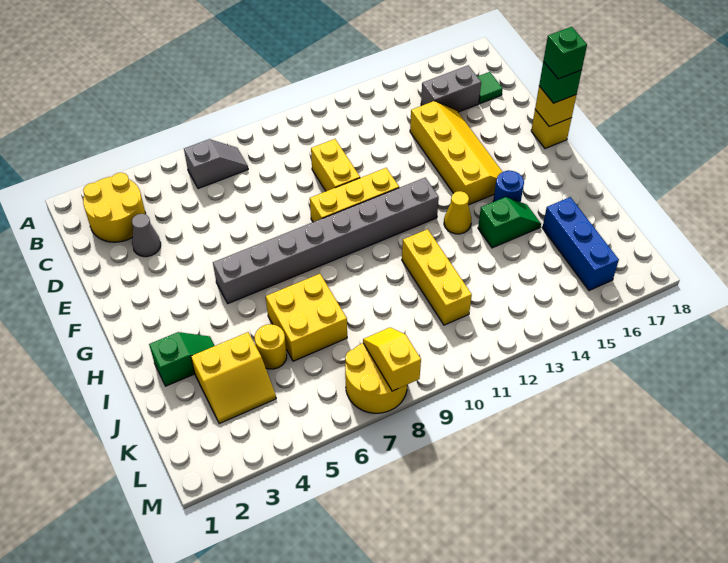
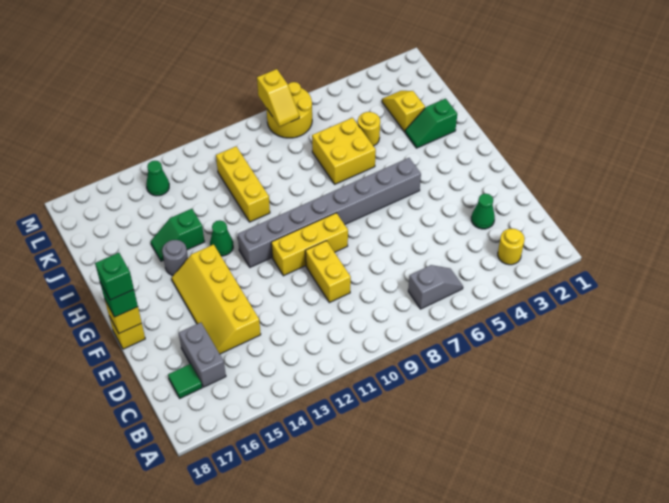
yellow 2x2 round brick [83,173,146,242] -> yellow 1x1 round brick [498,229,525,265]
grey 1x2 slope [184,139,248,189] -> grey 1x2 slope turned to [408,265,463,309]
grey 1x2 brick [421,65,481,112] -> grey 1x2 brick turned to [179,323,226,387]
grey 1x1 cone [132,214,161,257] -> green 1x1 cone [471,194,495,229]
yellow 1x1 cone [444,191,471,234] -> green 1x1 cone [210,220,233,256]
blue 1x1 round brick [493,171,524,202] -> grey 1x1 round brick [162,240,188,275]
yellow 2x2 slope [191,332,276,424] -> yellow 1x2 slope [382,91,425,132]
blue 1x3 brick [542,197,619,291] -> none
none -> green 1x1 cone [146,161,169,196]

